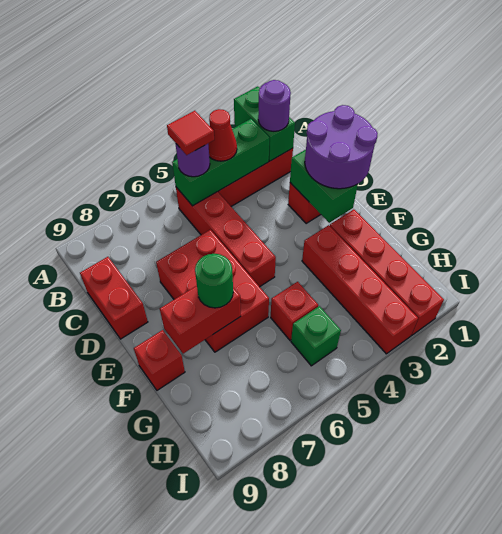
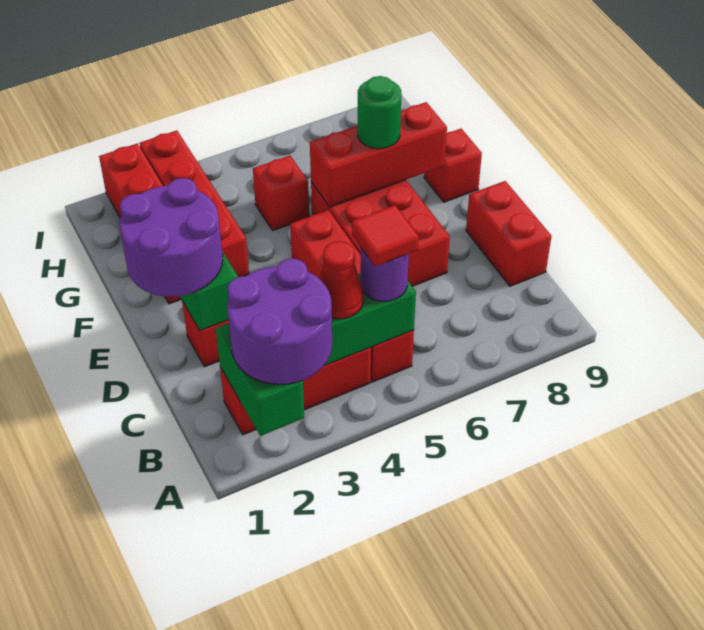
purple 1x1 round brick [258,80,291,131] -> purple 2x2 round brick [227,259,332,384]
red 1x2 brick [160,286,241,354] -> red 1x3 brick [310,102,447,207]
green 1x1 brick [291,306,341,366] -> none

